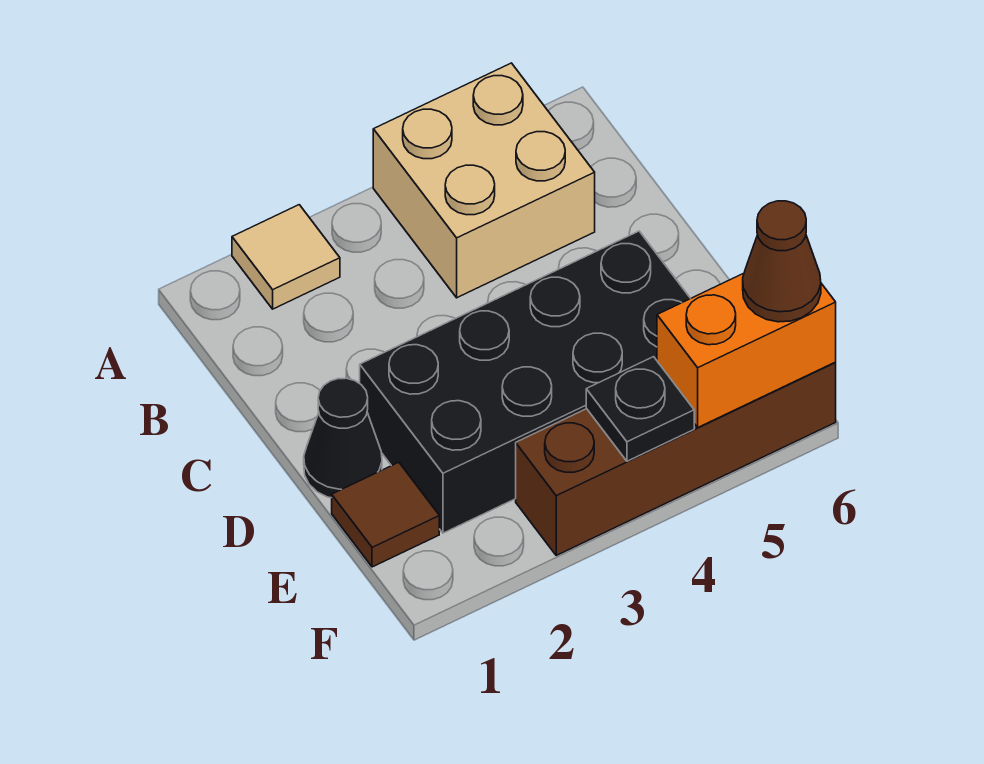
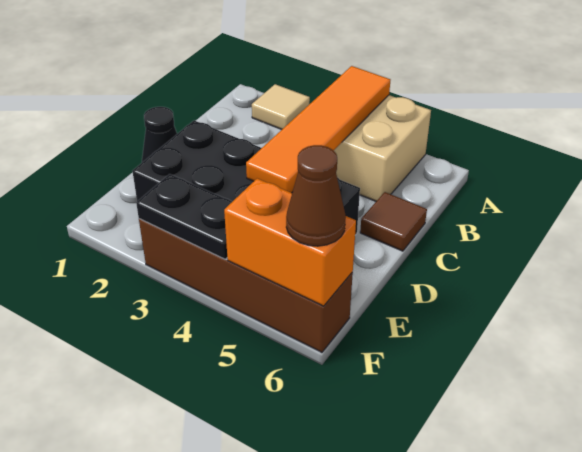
none -> orange 1x4 tile [246,66,390,193]
brown 1x1 tile [332,462,439,567] -> brown 1x1 tile moved to [360,192,427,251]
black 1x1 plate [586,357,694,461] -> black 1x2 plate [136,174,232,259]

